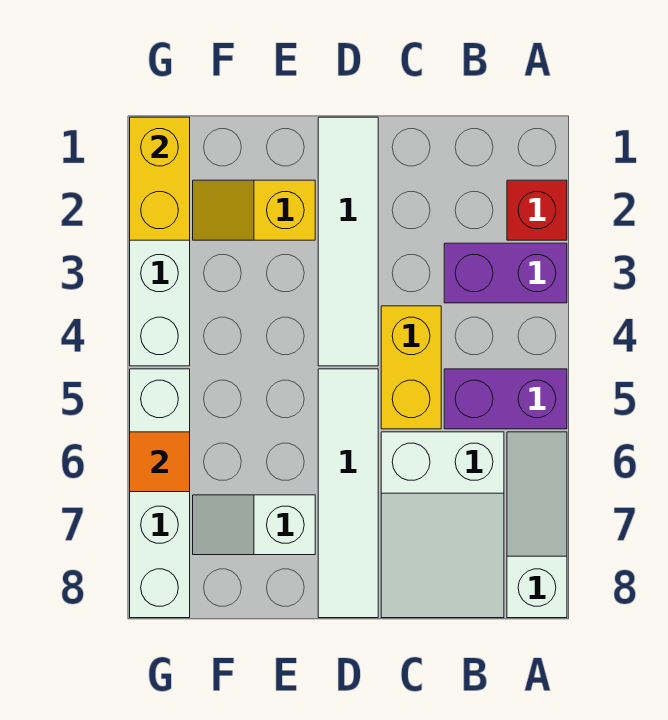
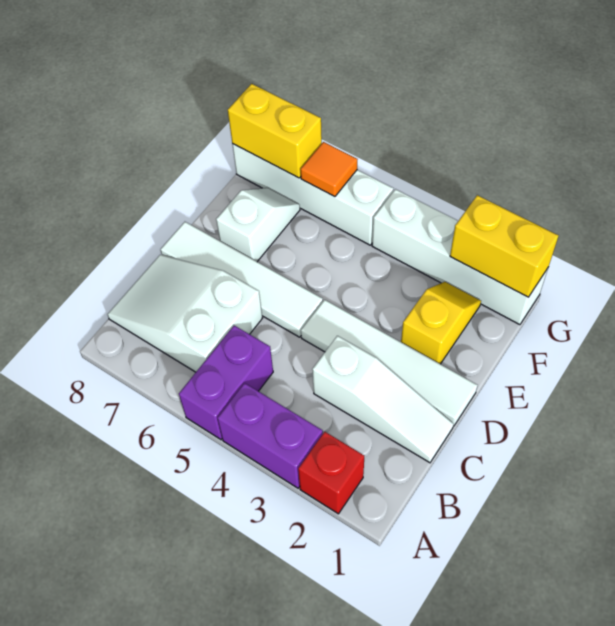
purple 1x2 brick [444,243,567,303] -> purple 1x2 brick turned to [217,383,323,488]
white 1x3 slope [507,432,567,618] -> white 1x3 slope moved to [312,336,454,463]
yellow 1x2 brick [381,306,441,429] -> yellow 1x2 brick moved to [228,84,322,178]

